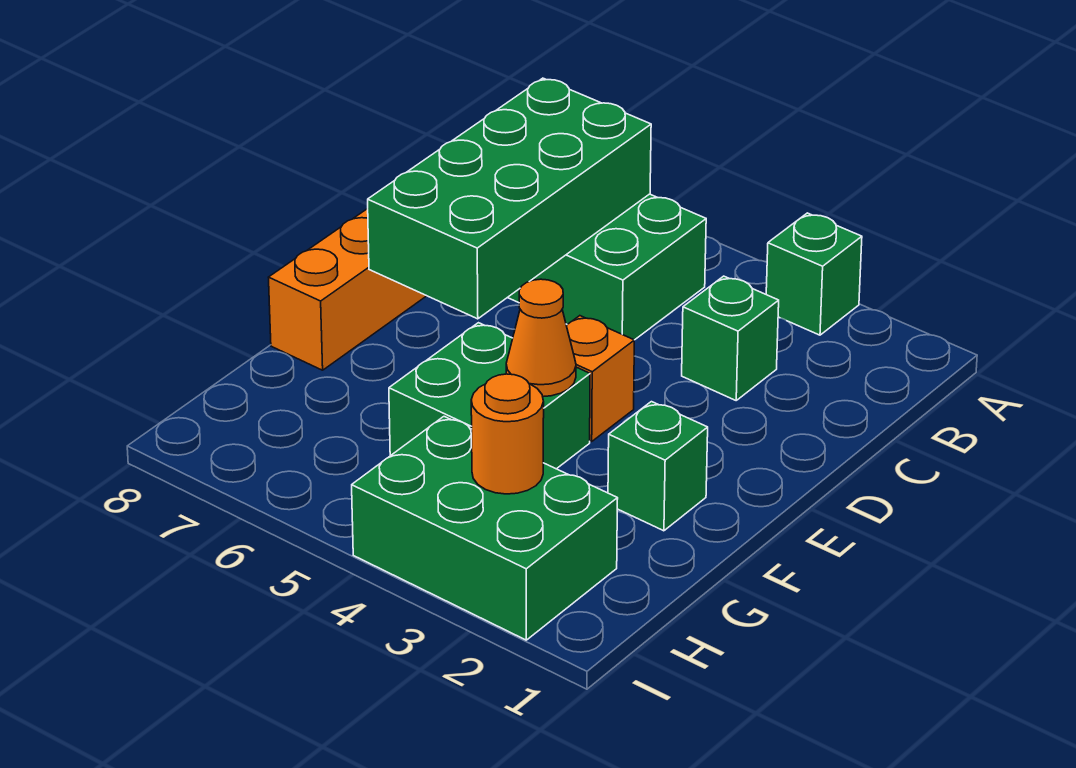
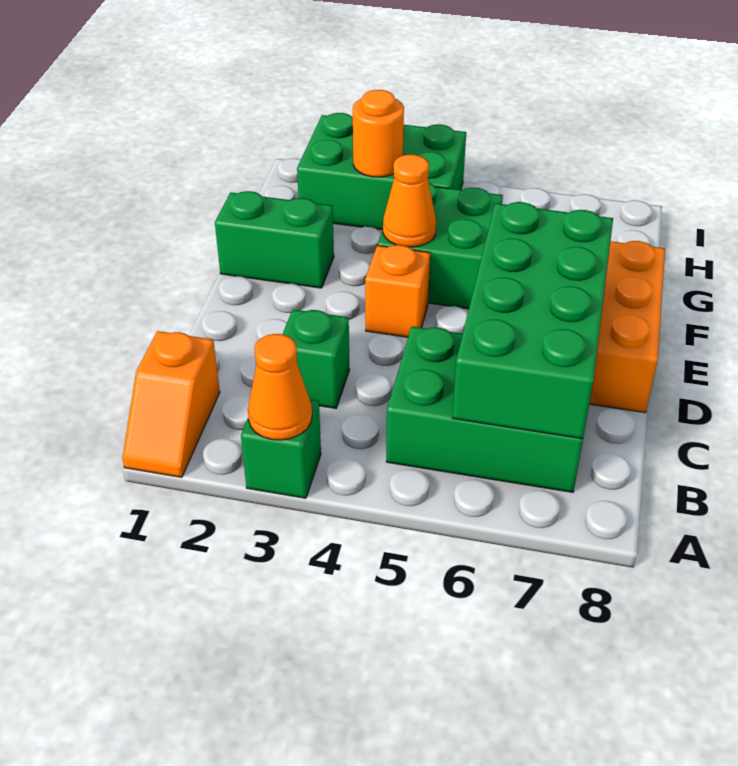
none -> orange 1x2 slope [123,331,220,477]
none -> orange 1x1 cone [248,334,312,440]
green 1x1 brick [608,402,708,531] -> green 1x2 brick [215,191,334,288]

